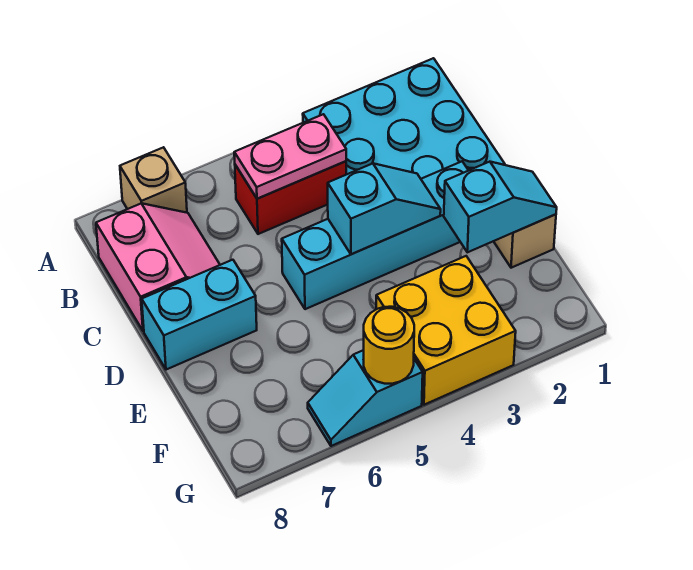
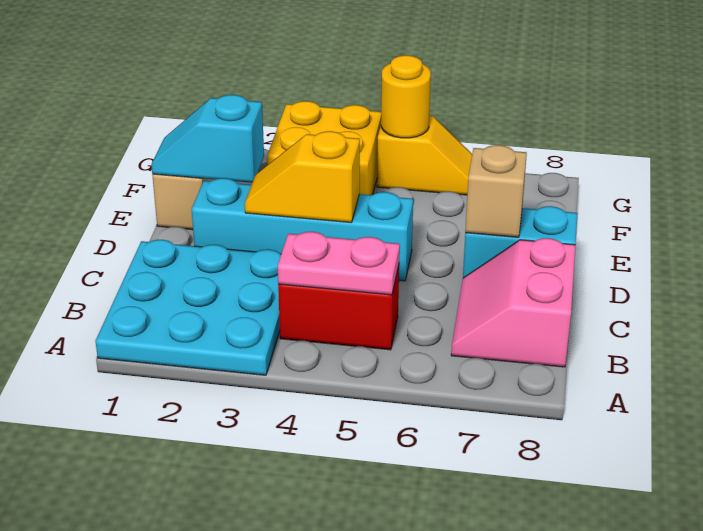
tan 1x1 brick [120,147,187,213] -> tan 1x1 brick moved to [465,145,527,237]
cyan 1x2 slope [328,163,441,254] -> yellow 1x2 slope [245,131,360,222]
cyan 1x2 slope [308,350,423,446] -> yellow 1x2 slope [377,116,472,195]

